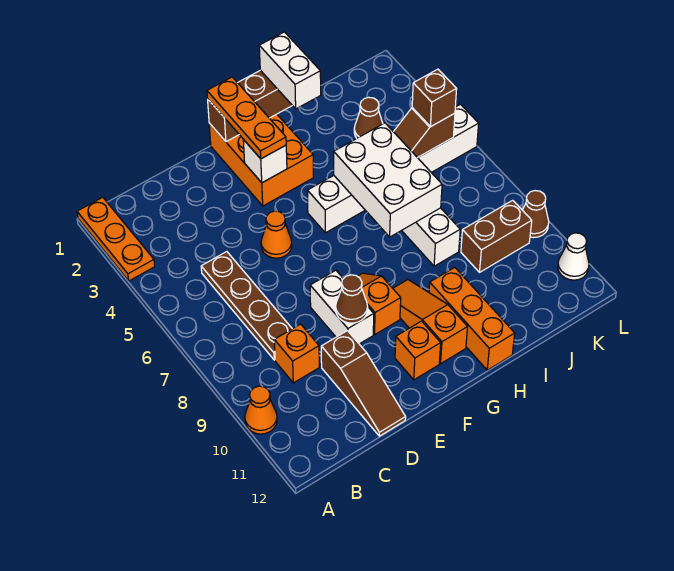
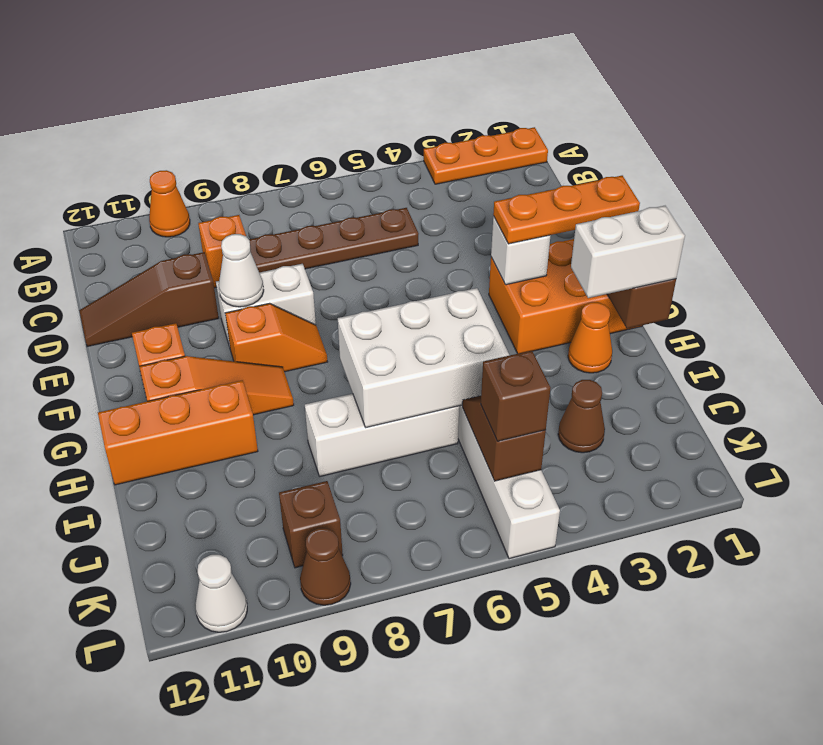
orange 1x1 cone [261,211,292,258] -> orange 1x1 cone moved to [568,302,612,373]
brown 1x1 cone [336,275,368,323] -> white 1x1 cone [219,234,264,307]
brown 1x2 brick [461,200,532,272] -> brown 1x1 brick [279,481,343,568]

